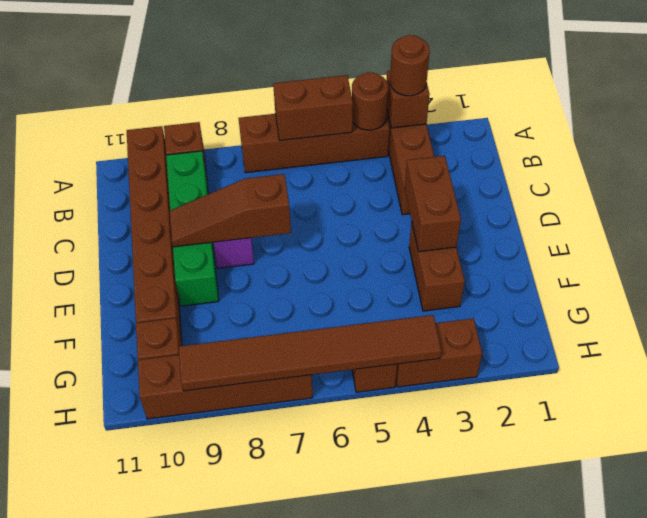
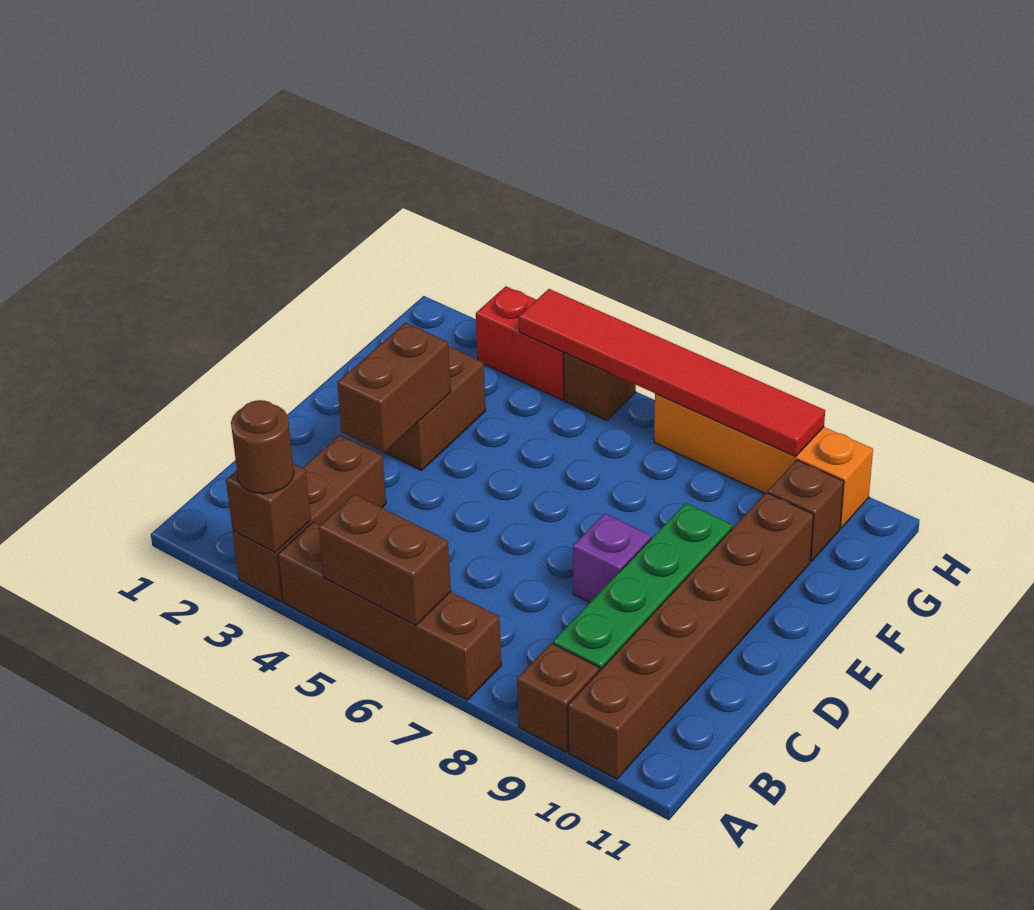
brown 1x1 round brick [352,72,388,130] -> none
brown 1x3 slope [169,174,291,247] -> none
brown 1x2 brick [396,318,482,387] -> red 1x2 brick [476,286,564,400]
brown 1x6 tile [179,315,441,391] -> red 1x6 tile [519,289,825,456]
brown 1x4 brick [138,355,313,419] -> orange 1x4 brick [654,394,873,528]

